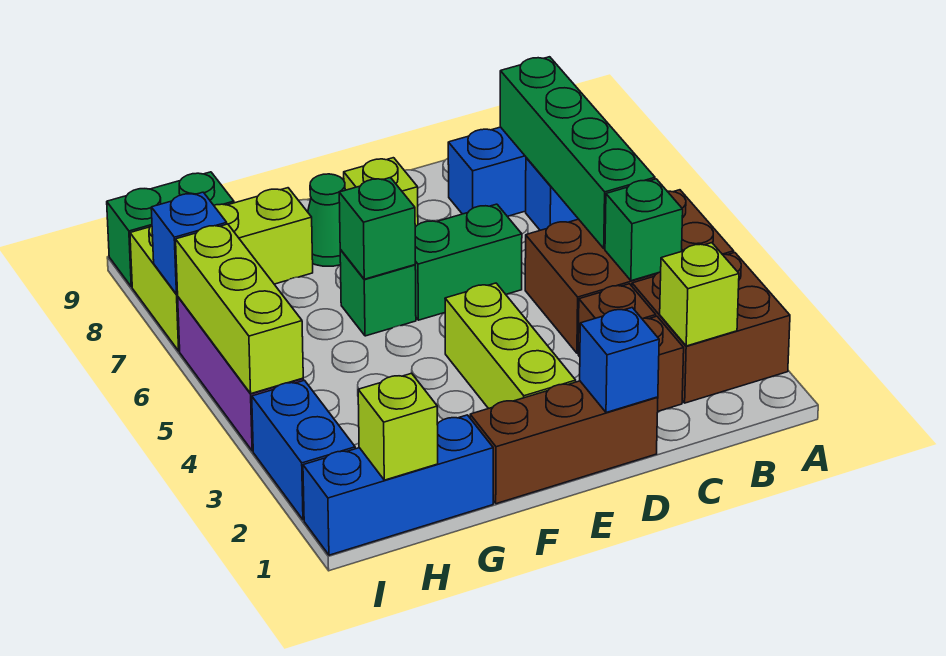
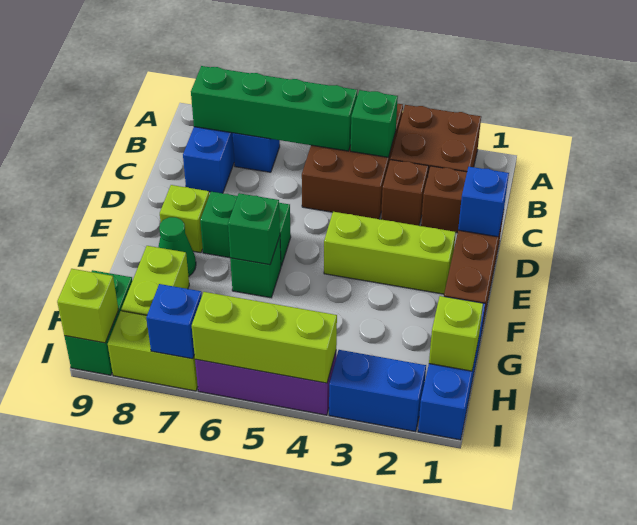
lime 1x1 brick [660,243,739,346] -> lime 1x1 brick moved to [57,269,118,343]
green 1x2 brick [415,204,522,320] -> green 1x2 brick turned to [200,192,291,266]

